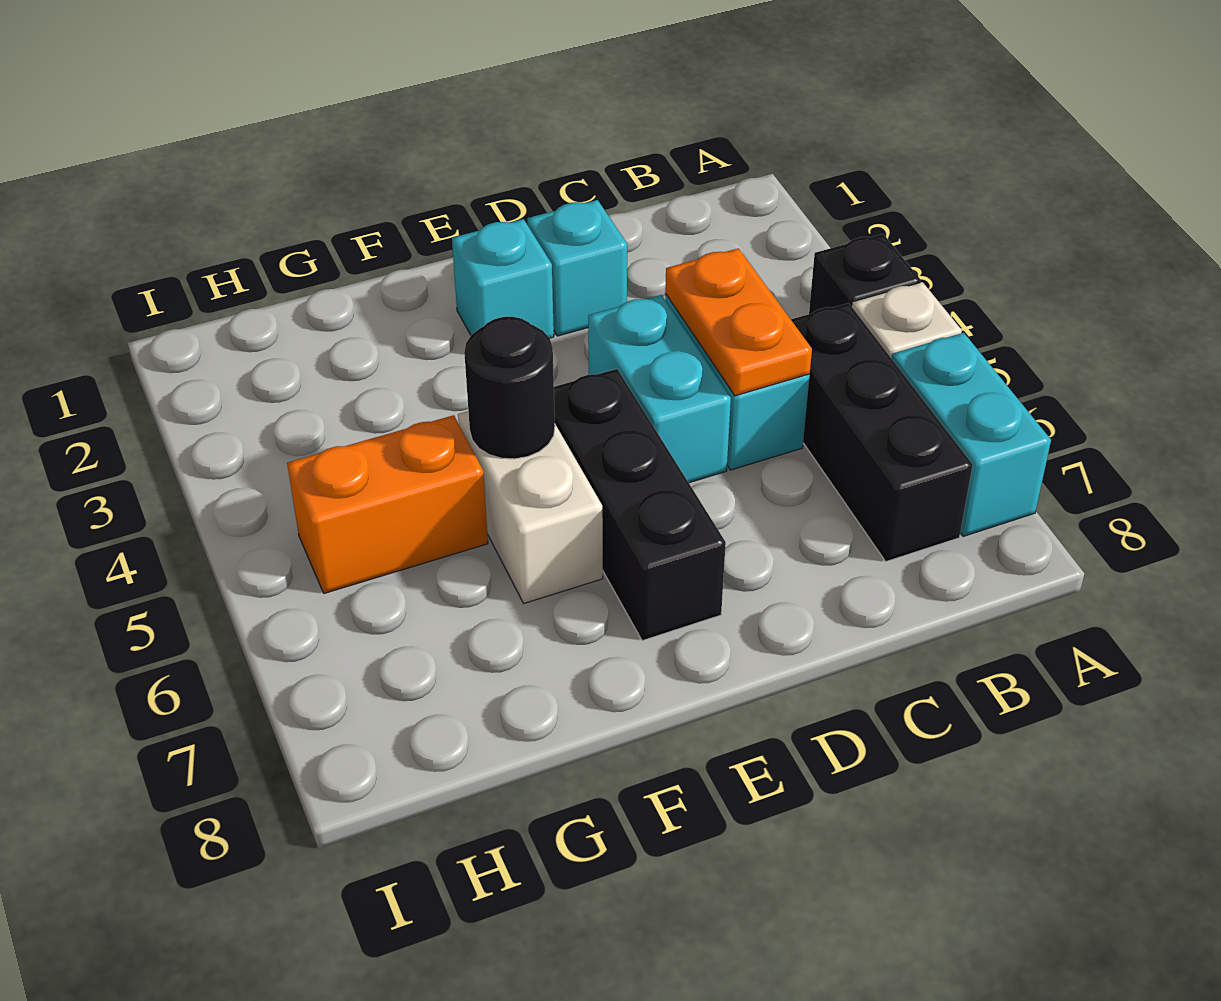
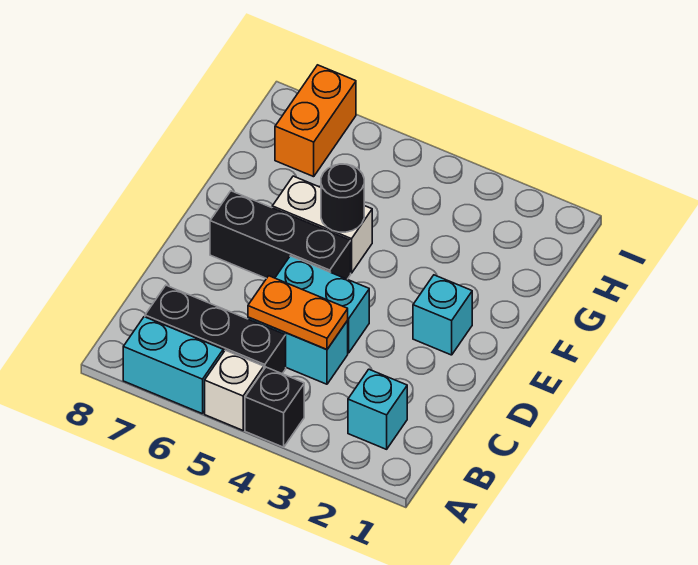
cyan 1x1 brick [527,200,627,336] -> cyan 1x1 brick moved to [348,369,407,449]
orange 1x2 brick [287,415,488,593] -> orange 1x2 brick moved to [275,65,356,177]

